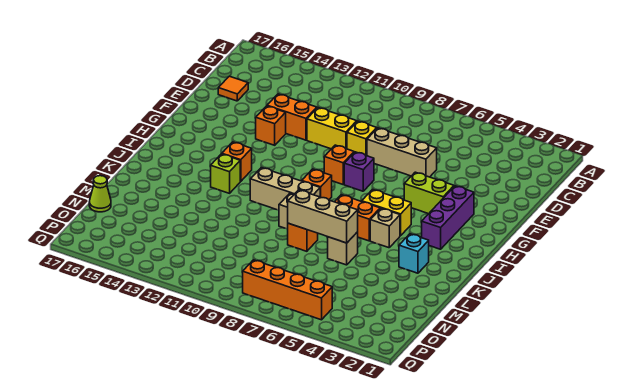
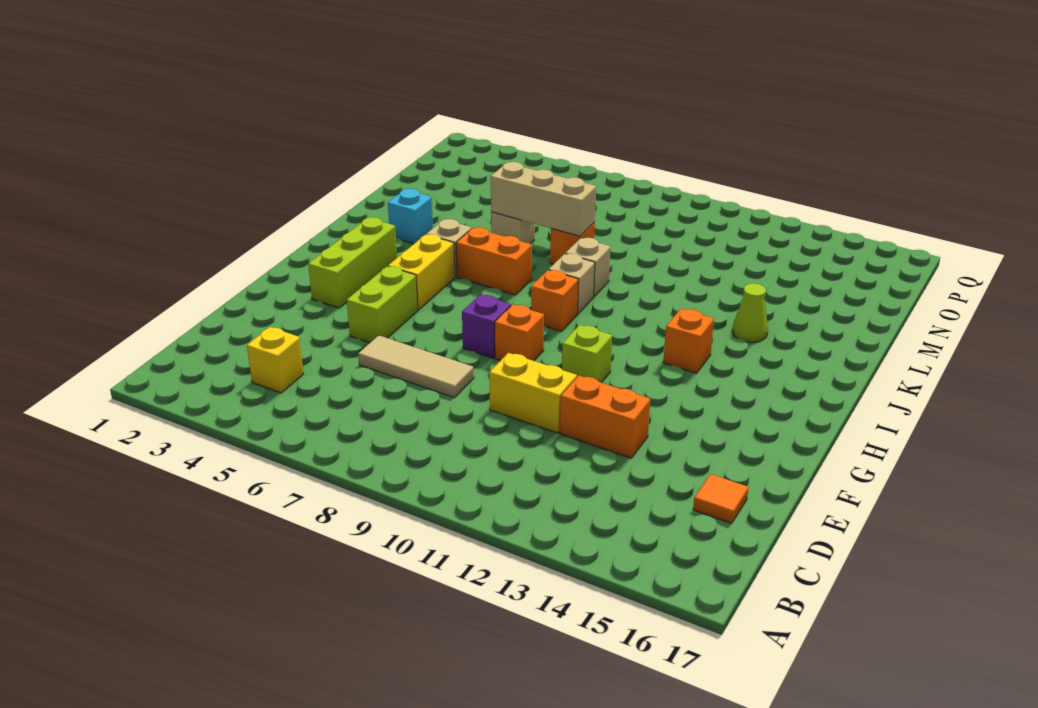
tan 1x3 brick [367,128,437,177] -> tan 1x3 tile [358,335,474,398]
yellow 1x1 brick [347,121,377,156] -> yellow 1x1 brick moved to [247,327,303,393]
orange 1x1 brick [256,106,286,145] -> none
purple 1x3 brick [422,186,474,249] -> lime 1x3 brick [308,217,397,308]
lime 1x2 brick [404,172,454,214] -> lime 1x2 brick turned to [347,266,418,343]
yellow 1x2 brick [362,189,411,236] -> yellow 1x2 brick turned to [388,234,455,310]
tan 1x3 brick [250,168,320,210] -> tan 1x1 brick [549,254,595,314]
lime 1x1 brick [211,154,240,193] -> lime 1x1 brick moved to [562,325,612,383]
lime 1x1 cone [89,176,111,212] -> lime 1x1 cone moved to [732,283,768,342]
orange 1x4 brick [243,260,332,320] -> none

